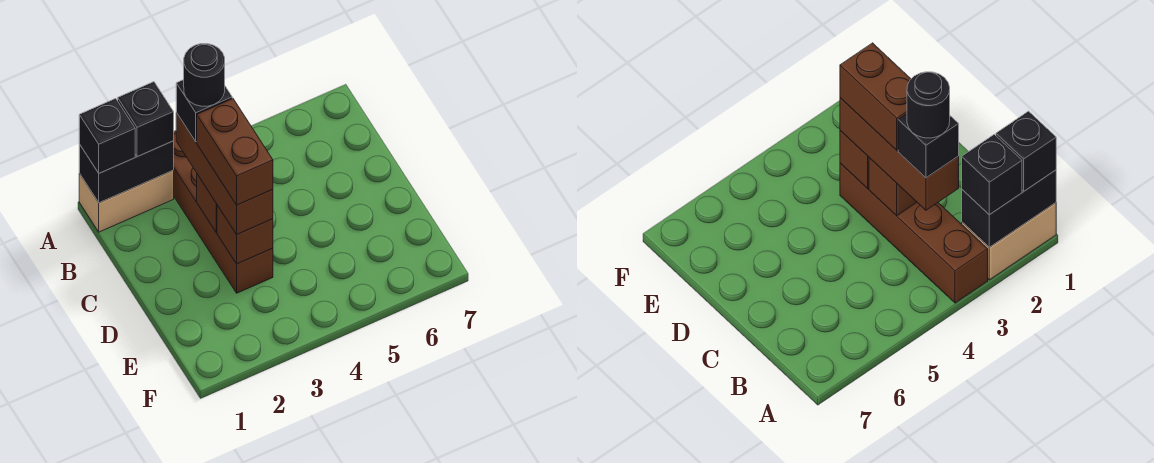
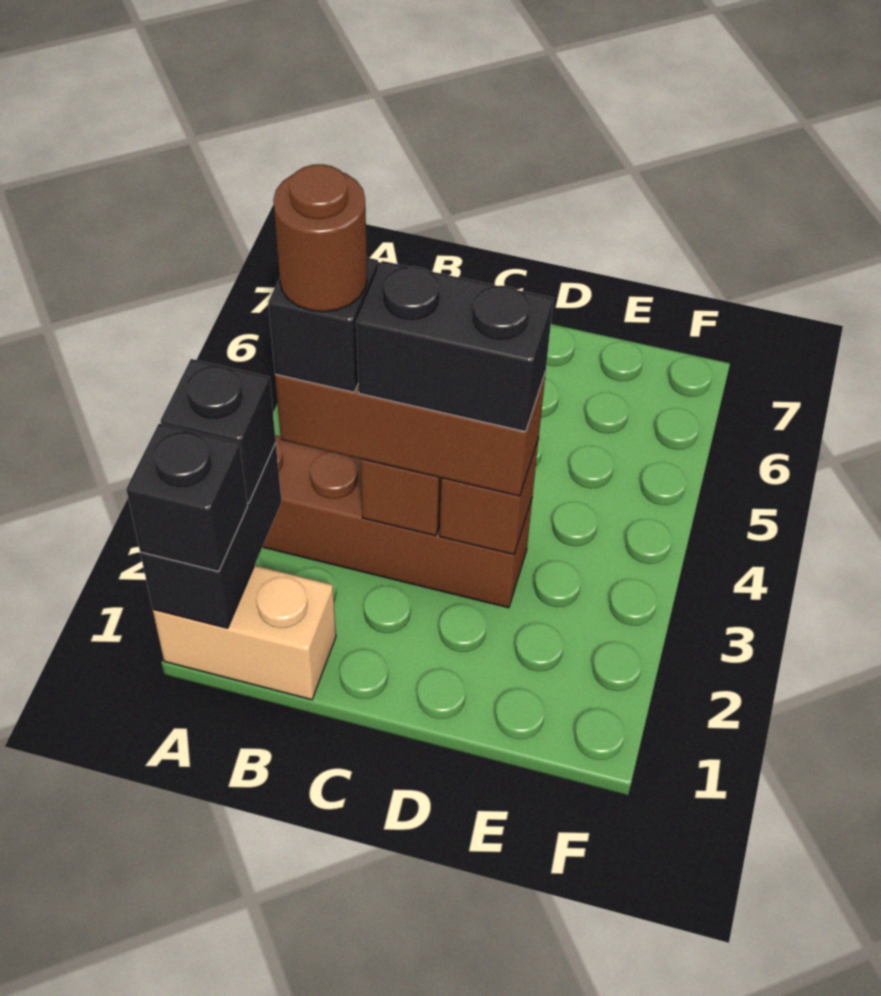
tan 1x2 brick [79,171,174,232] -> tan 1x2 brick turned to [153,566,336,700]
black 1x1 round brick [184,44,225,106] -> brown 1x1 round brick [273,164,367,312]
brown 1x2 brick [197,99,273,205] -> black 1x2 brick [356,261,553,432]

